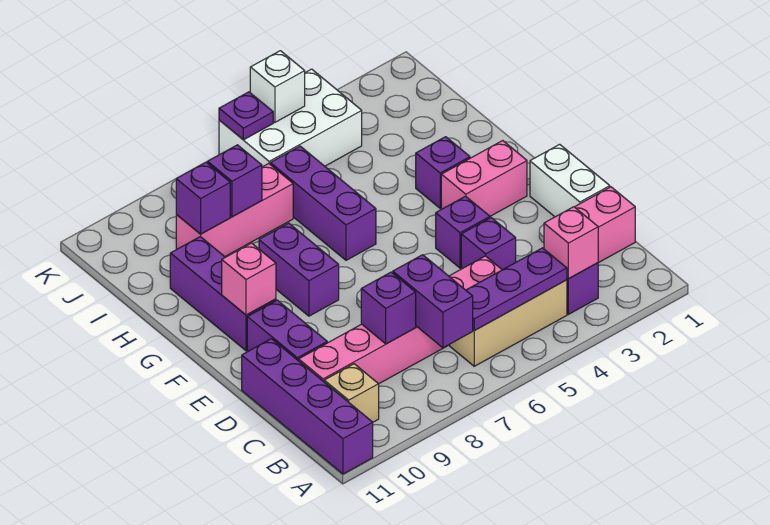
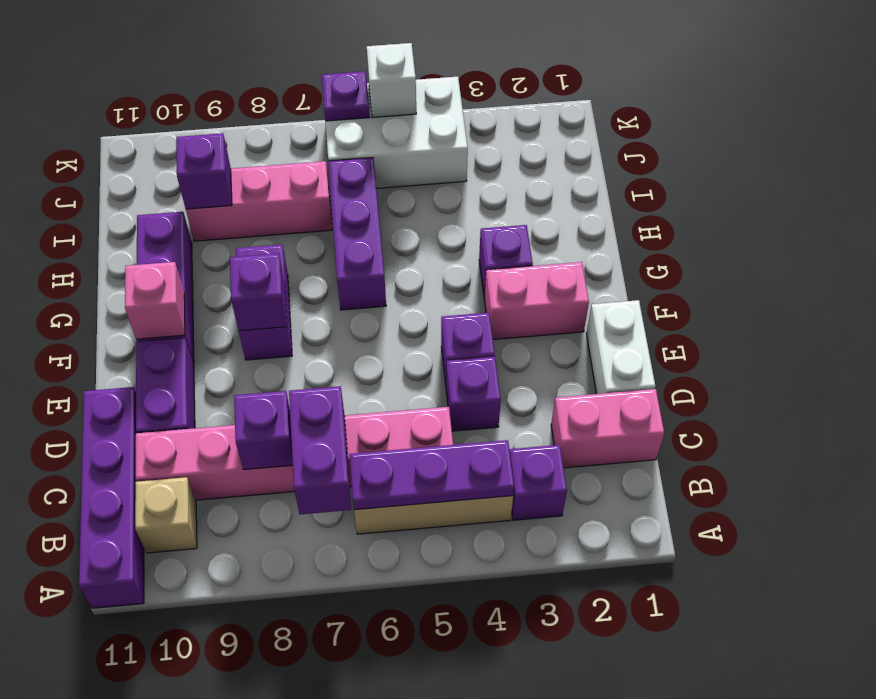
pink 1x1 brick [544,207,598,279] -> none
purple 1x1 brick [208,145,262,217] -> purple 1x1 brick moved to [230,254,287,331]

